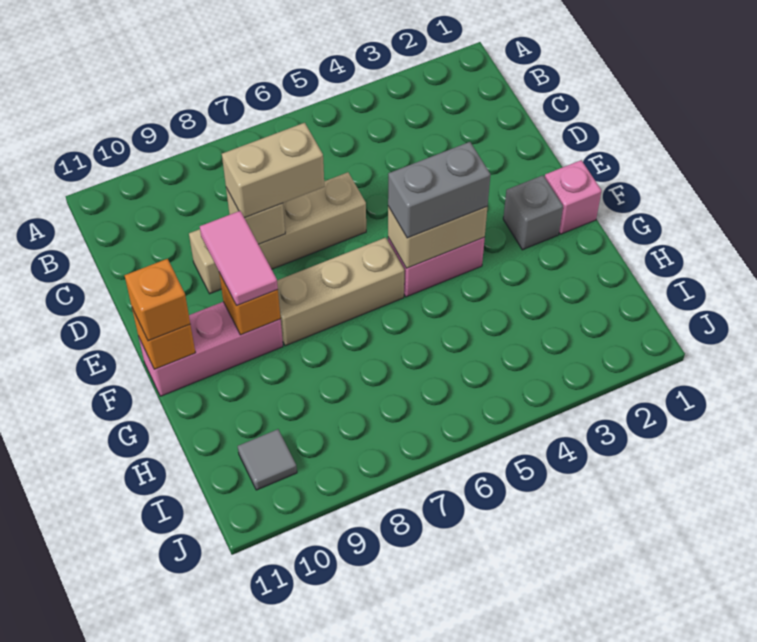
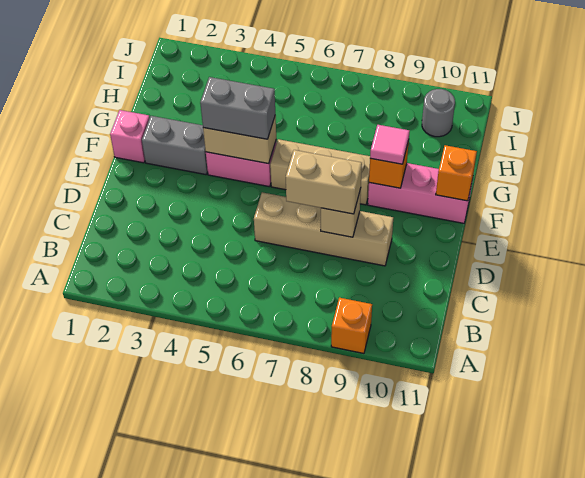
pink 1x2 tile [200,211,278,306] -> pink 1x1 tile [370,125,410,164]
grey 1x1 brick [503,175,563,250] -> grey 1x2 brick [142,116,208,175]
orange 1x1 brick [125,259,190,341] -> orange 1x1 brick moved to [331,298,372,353]
grey 1x1 tile [238,429,297,490] -> grey 1x1 round brick [422,89,455,137]

